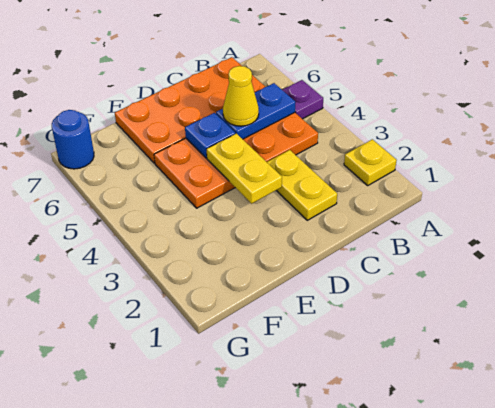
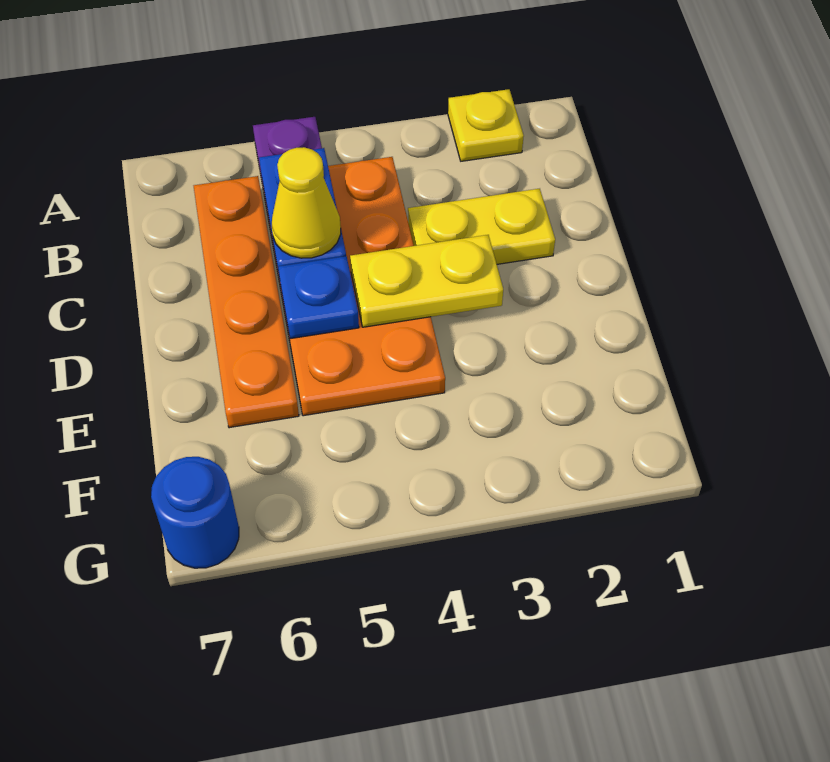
orange 2x4 plate [115,57,265,163] -> orange 1x4 plate [194,176,299,428]

